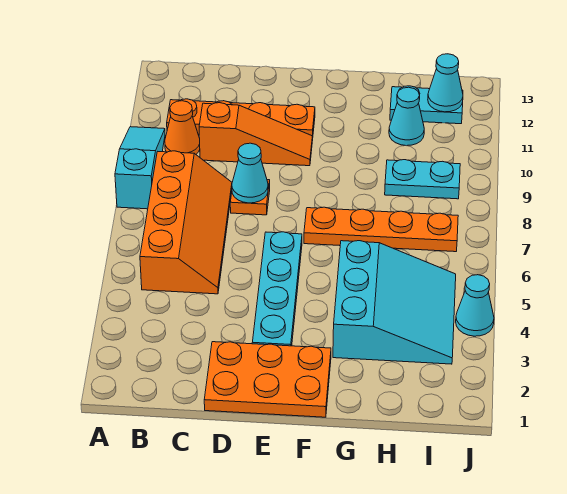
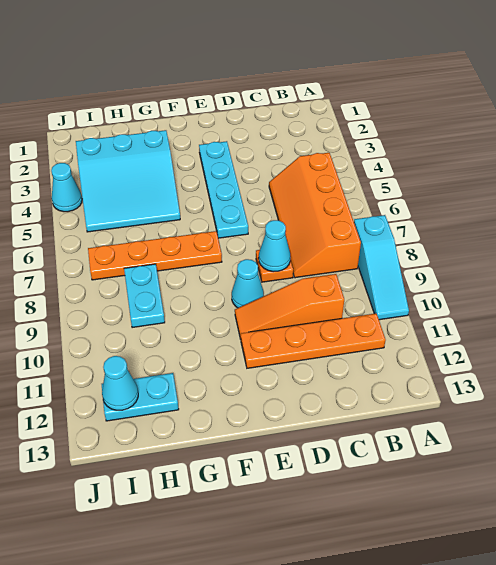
orange 1x1 cone [165,101,200,154] -> none
orange 2x3 plate [204,342,331,417] -> none
cyan 3x3 slope [333,241,456,364] -> cyan 3x3 slope turned to [76,130,180,232]
cyan 1x2 plate [385,160,460,199] -> cyan 1x2 plate turned to [124,264,165,328]
cyan 1x1 cone [389,87,424,146] -> cyan 1x1 cone moved to [232,259,264,308]

